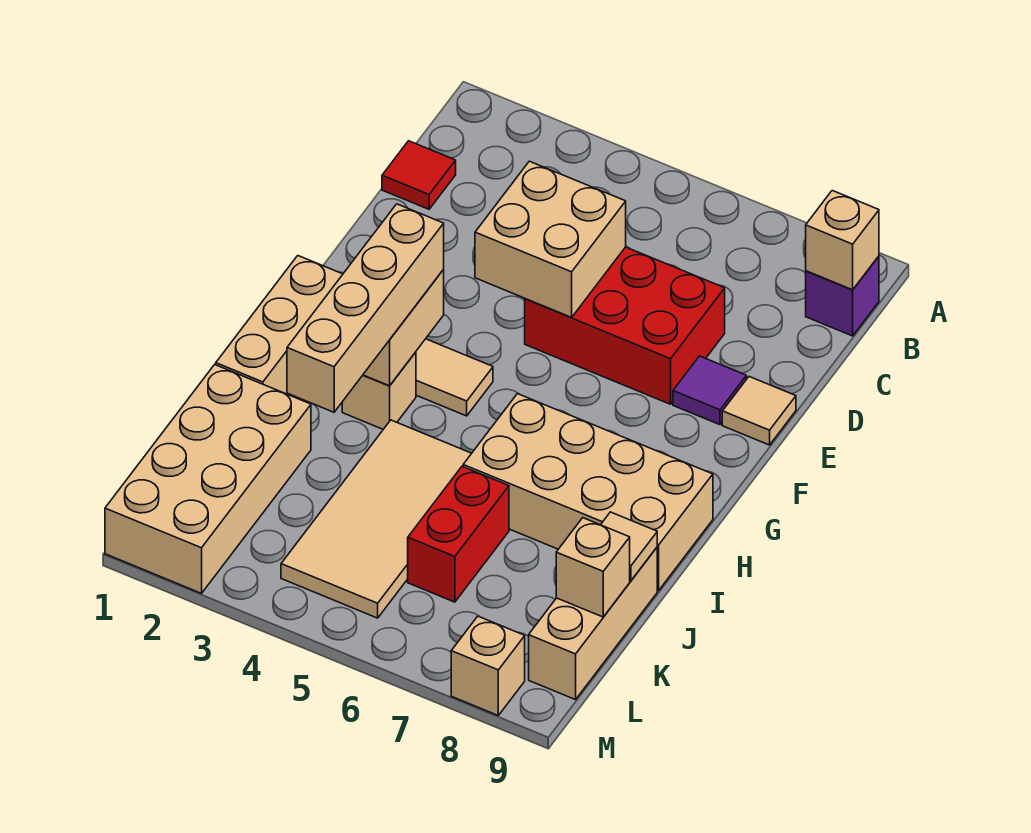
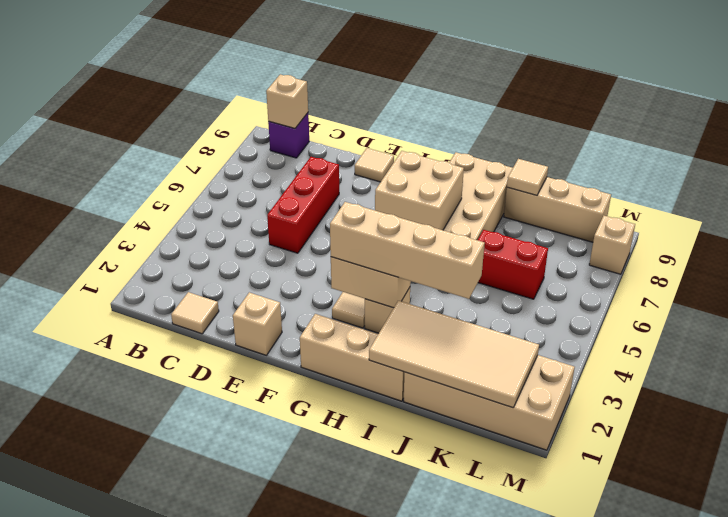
red 1x1 tile [382,141,456,209] -> tan 1x1 tile [171,292,219,334]
tan 2x2 brick [475,161,626,317] -> tan 2x2 brick moved to [375,151,464,230]
red 2x3 brick [525,247,725,404] -> red 1x3 brick [267,157,339,253]
purple 1x1 tile [673,356,746,425] -> none
tan 2x4 tile [281,420,472,618] -> tan 2x4 tile moved to [369,301,539,408]
tan 1x1 brick [556,518,630,617] -> tan 1x1 brick moved to [233,292,282,355]

